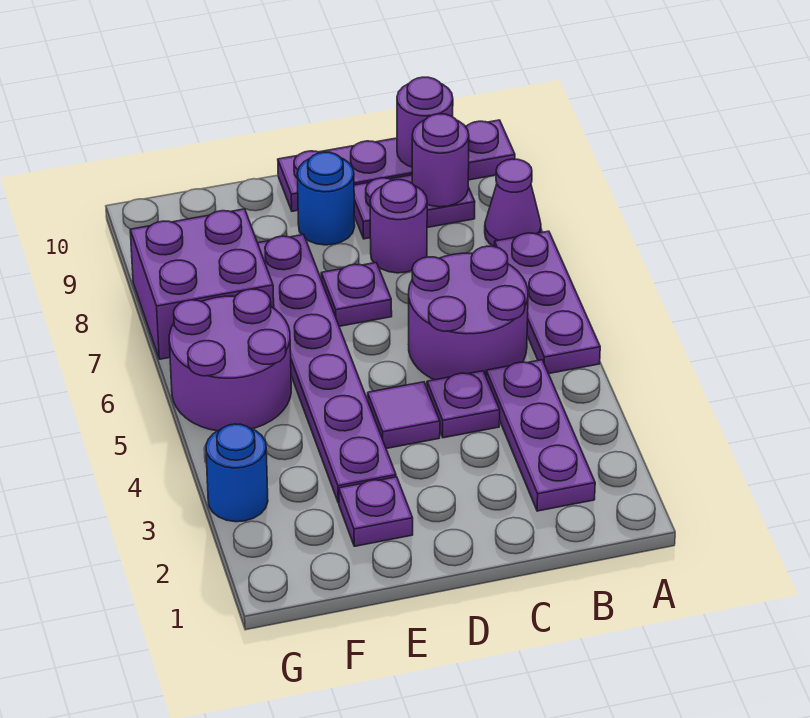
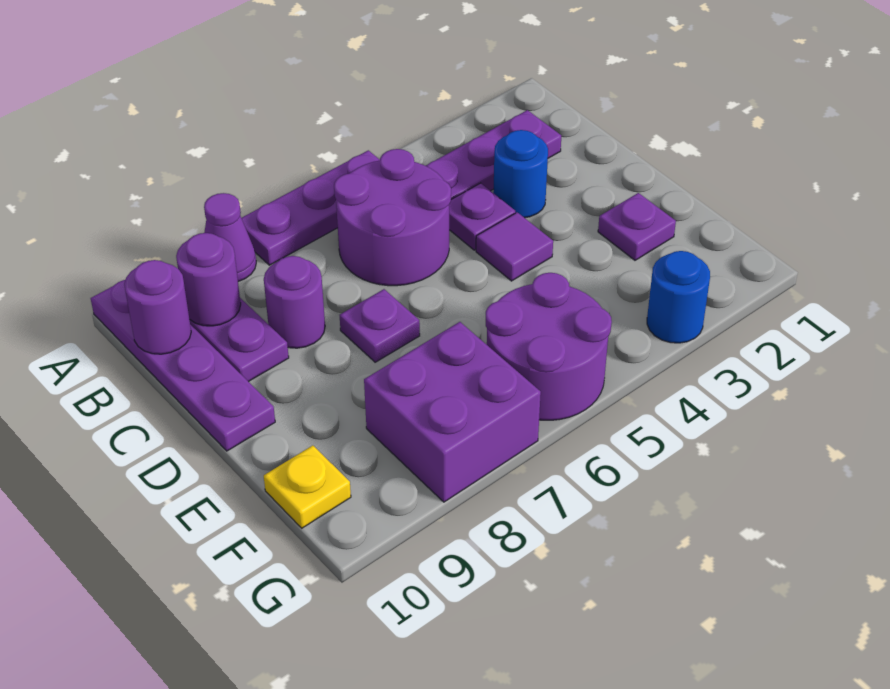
blue 1x1 round brick [297,152,355,245] -> blue 1x1 round brick moved to [493,130,548,218]
purple 1x6 plate [258,235,396,503] -> none
none -> yellow 1x1 plate [264,445,351,528]

